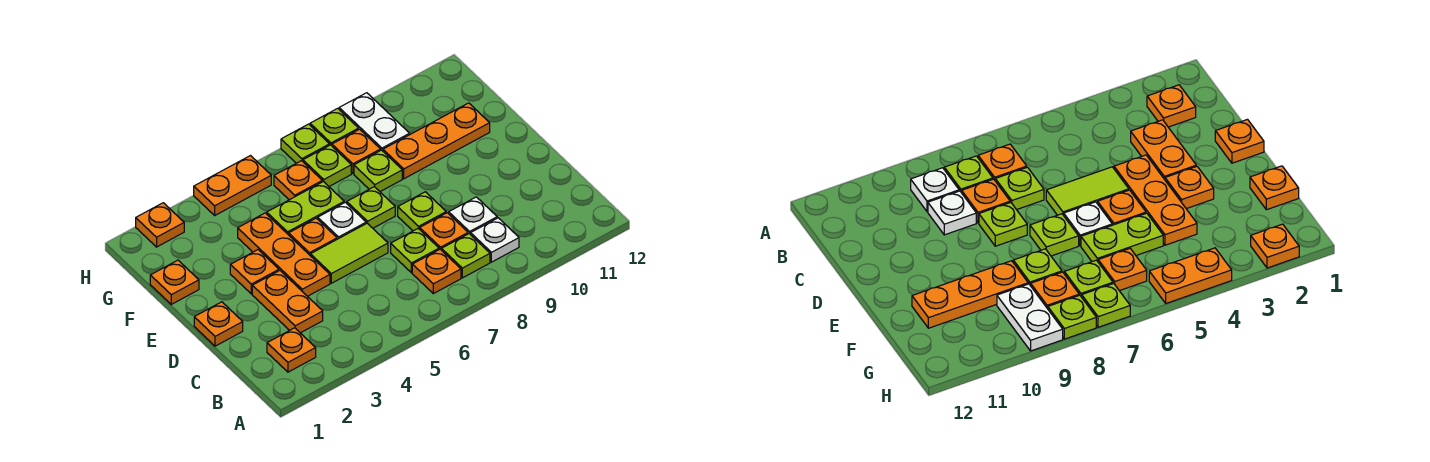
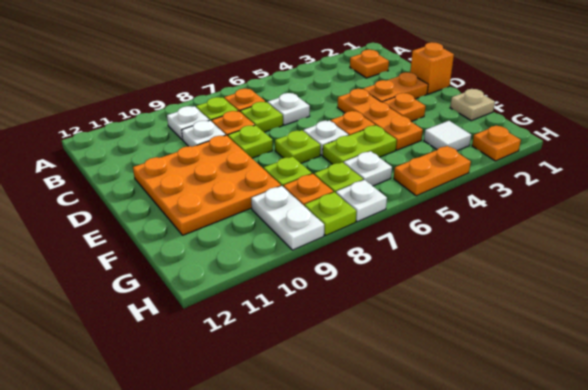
orange 1x2 plate [252,271,323,333] -> orange 1x2 plate turned to [363,72,428,102]
none -> white 1x1 plate [268,93,310,125]
orange 1x1 plate [194,302,243,346] -> orange 1x1 brick [410,42,454,94]
lime 1x2 tile [310,223,388,283] -> none
orange 1x1 plate [150,260,199,304] -> tan 1x1 plate [450,89,495,121]
orange 1x3 plate [383,103,490,179] -> orange 3x3 plate [133,135,281,235]
none -> white 1x1 tile [424,121,471,151]
orange 1x1 plate [274,161,322,200] -> white 1x1 plate [344,151,392,186]
lime 1x1 plate [281,124,330,163] -> white 1x1 plate [336,180,387,222]

